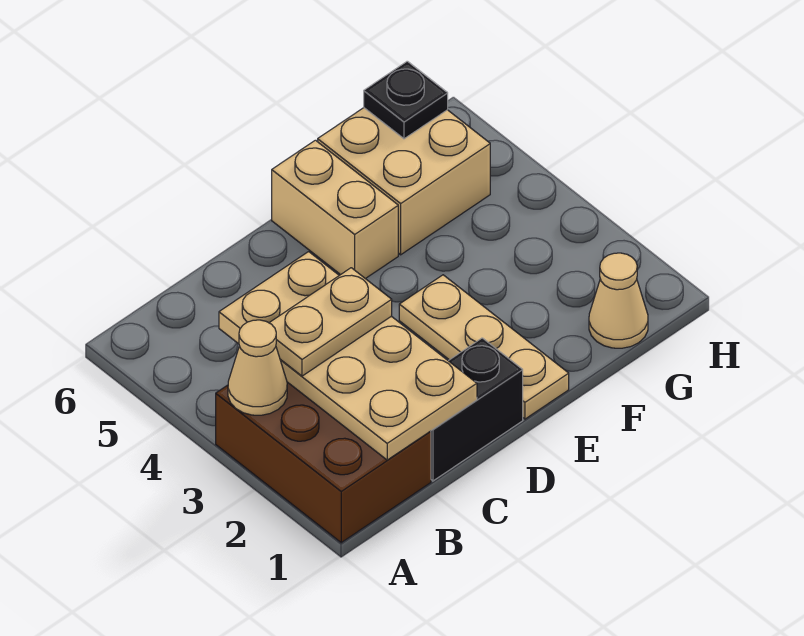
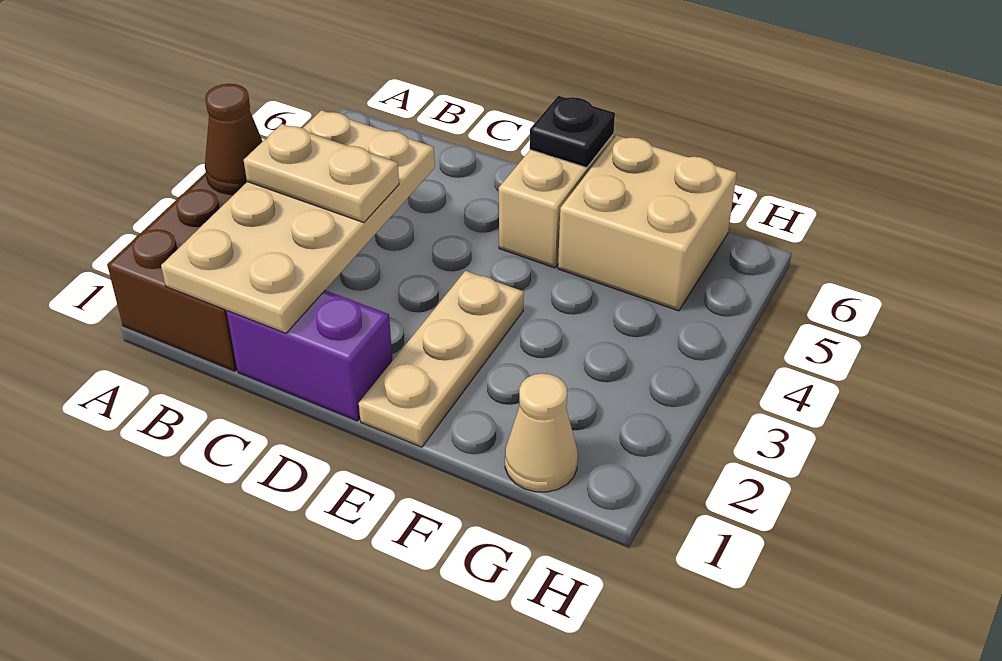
tan 1x1 cone [228,320,287,415] -> brown 1x1 cone [205,84,263,195]
black 1x2 brick [431,338,523,481] -> purple 1x2 brick [227,290,393,421]
black 1x1 plate [364,61,448,139] -> black 1x1 plate moved to [530,96,615,168]

